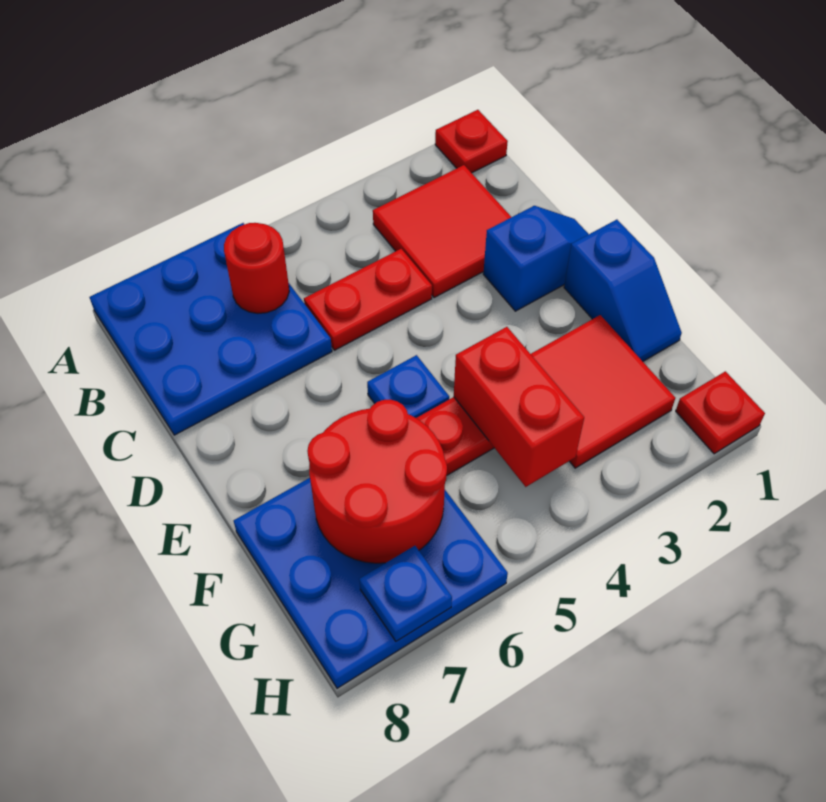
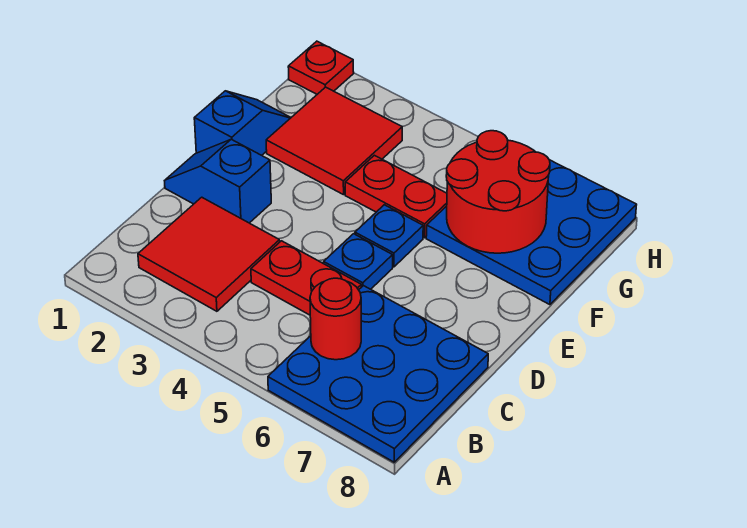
red 1x1 plate [435,110,508,173] -> none
red 1x2 brick [454,327,584,487] -> none
blue 1x1 plate [359,546,452,641] -> blue 1x1 plate moved to [324,234,393,289]

